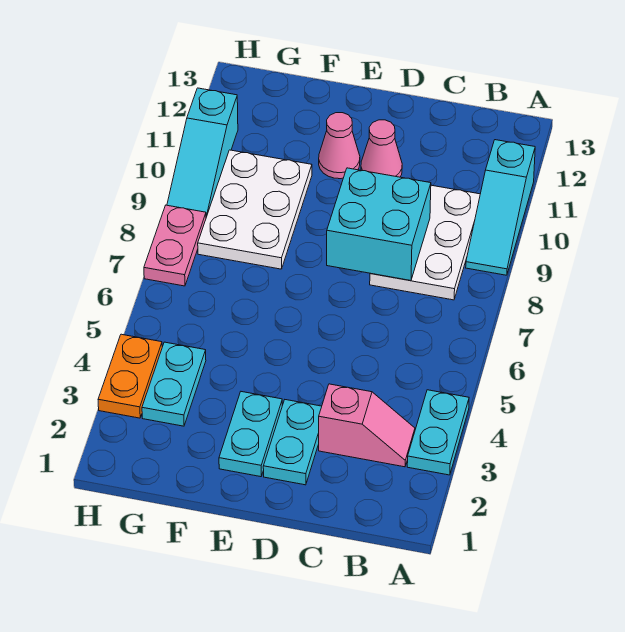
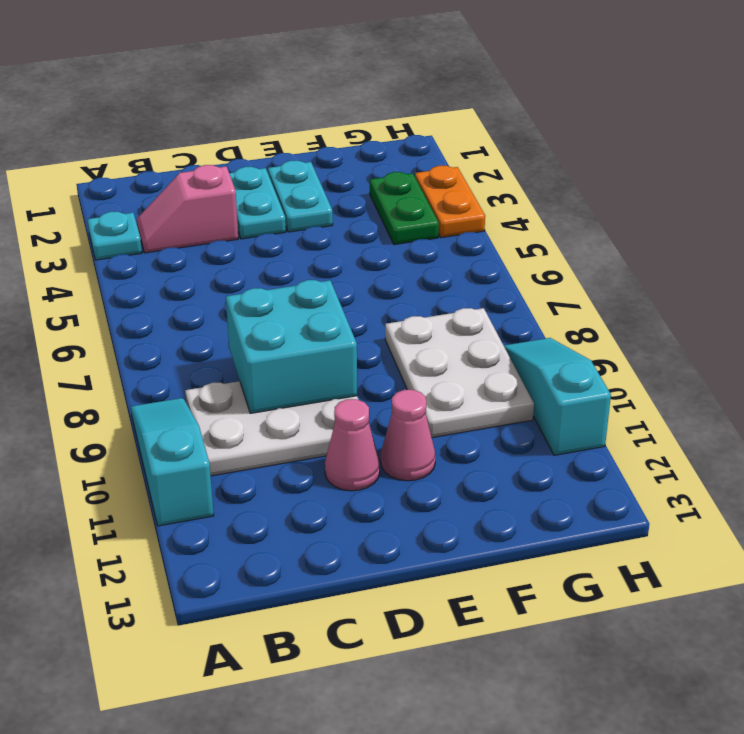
cyan 1x2 plate [407,390,469,475] -> cyan 1x1 plate [87,212,142,260]
white 2x3 plate [370,185,480,300] -> white 2x3 plate turned to [185,381,358,476]
cyan 1x2 plate [142,342,206,426] -> green 1x2 plate [370,172,439,245]
pink 1x2 plate [144,205,206,286] -> none

